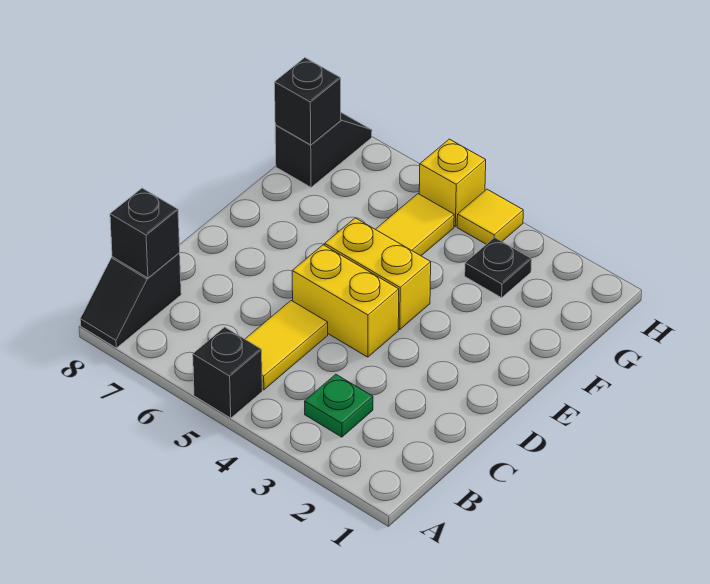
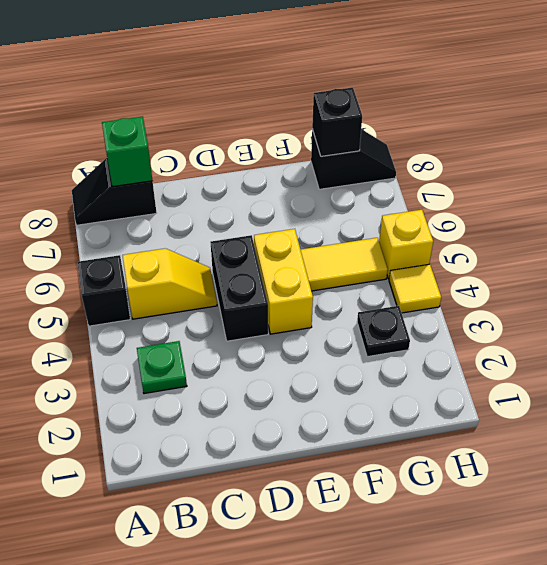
yellow 1x2 tile [245,301,328,390] -> yellow 1x2 slope [122,248,217,319]
black 1x1 brick [110,188,180,278] -> green 1x1 brick [102,117,152,187]
yellow 1x2 brick [292,245,399,357] -> black 1x2 brick [211,235,268,341]

